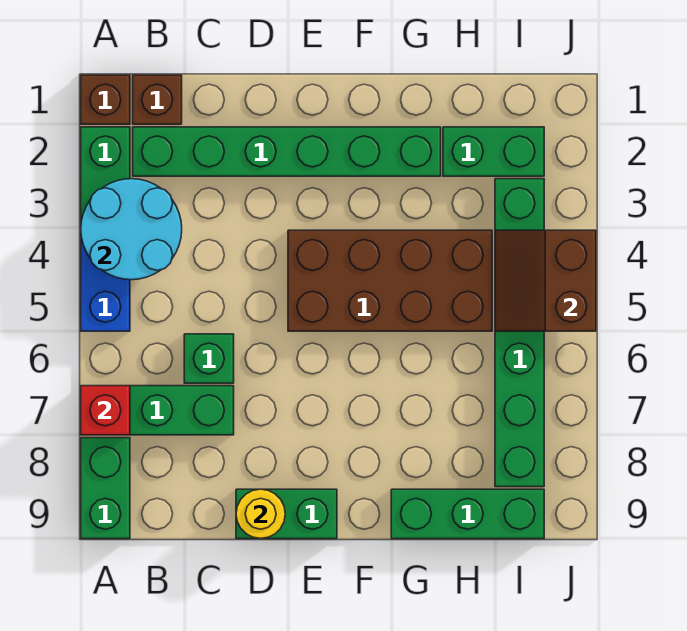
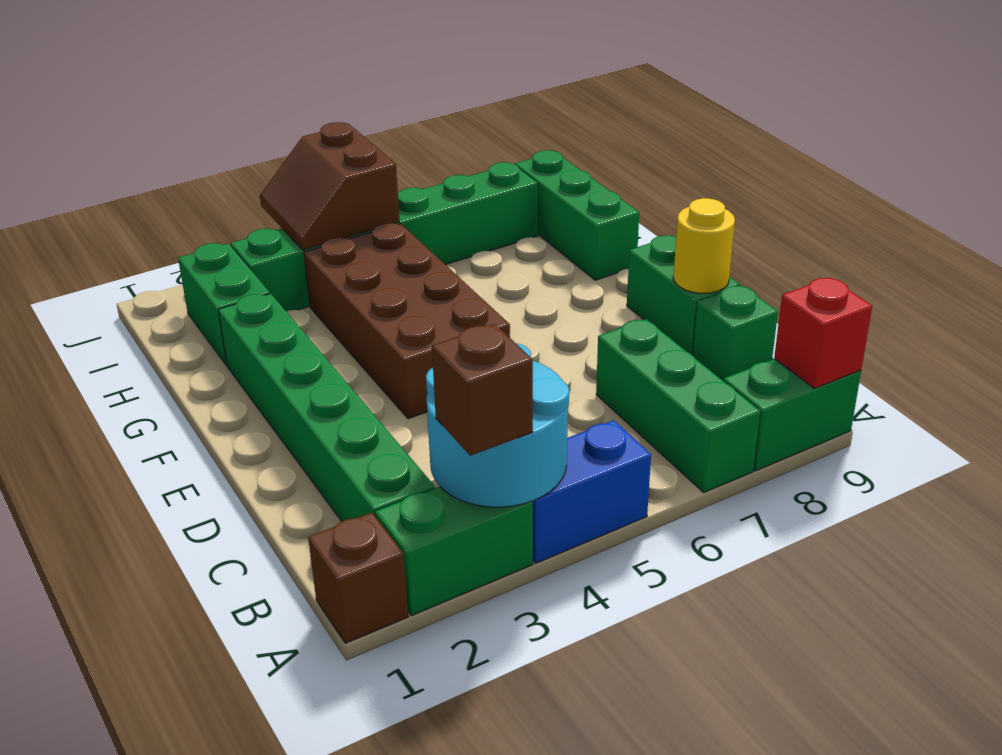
red 1x1 brick [81,386,130,435] -> red 1x1 brick moved to [774,278,872,389]
brown 1x1 brick [133,75,182,124] -> brown 1x1 brick moved to [432,324,533,456]
green 1x1 brick [184,334,234,383] -> green 1x1 brick moved to [693,286,778,380]
brown 2x2 slope [495,230,596,331] -> brown 2x2 slope turned to [260,122,400,250]

